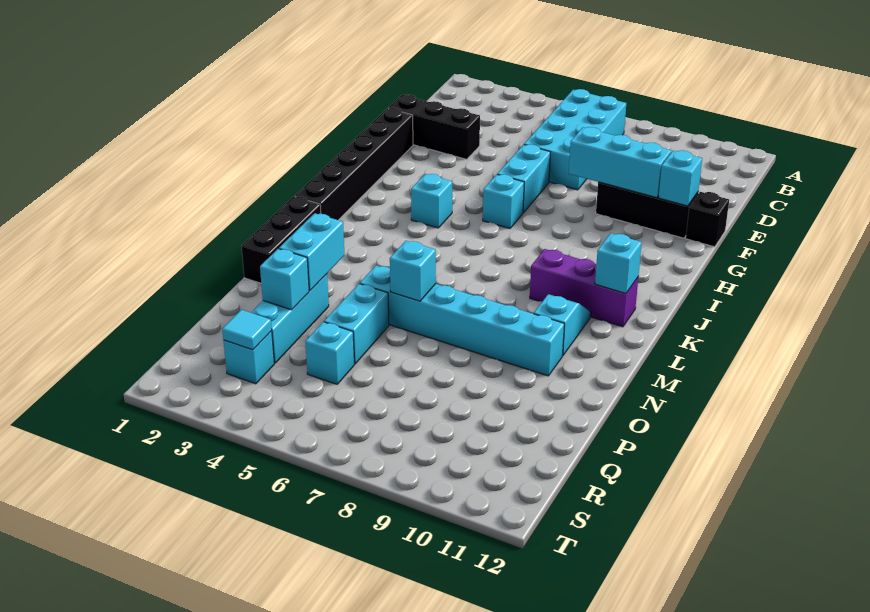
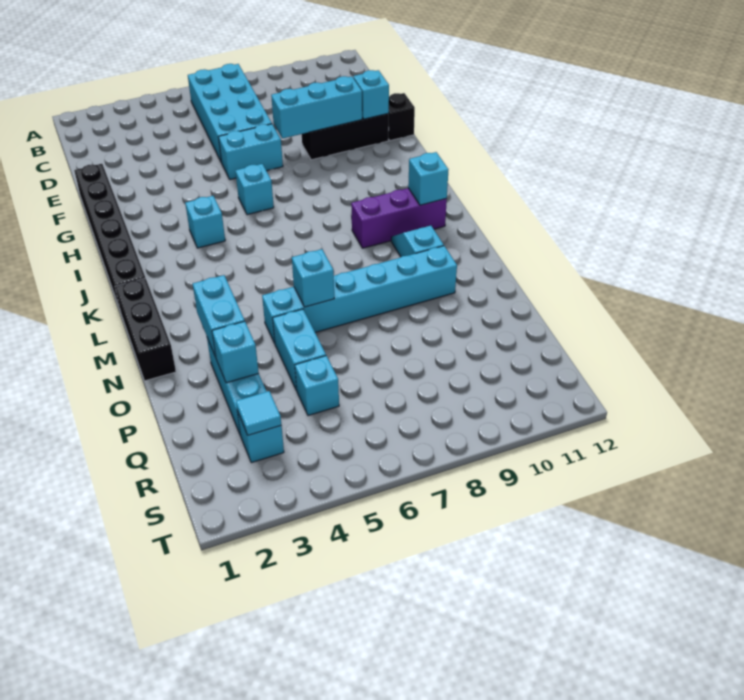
black 1x3 brick [388,95,480,159] -> none
cyan 1x2 brick [497,144,550,213] -> cyan 1x2 brick turned to [218,124,283,180]

